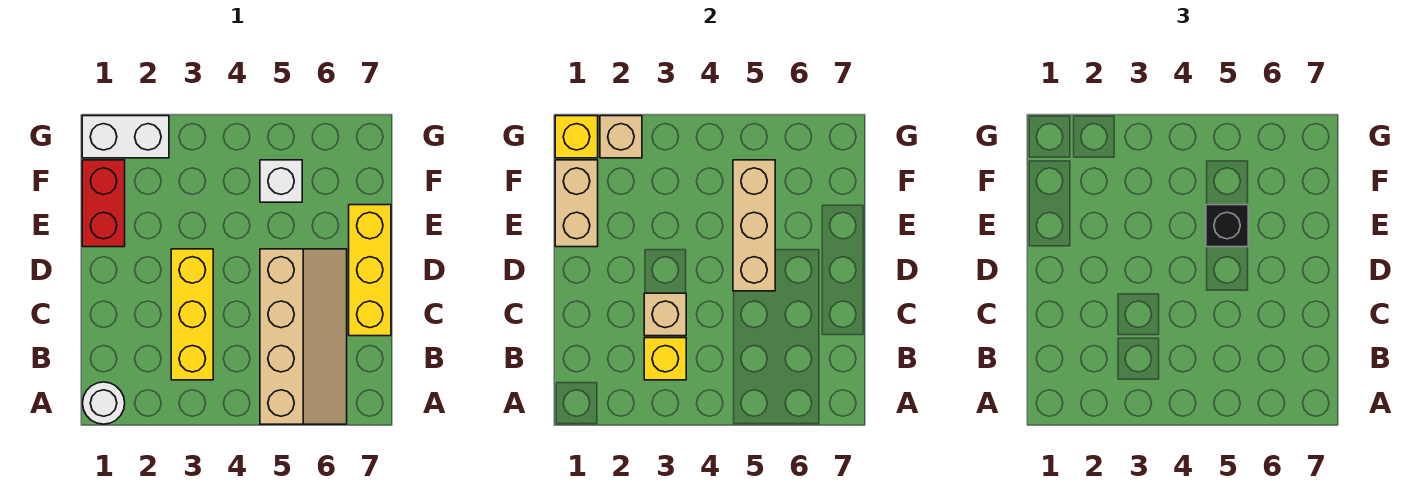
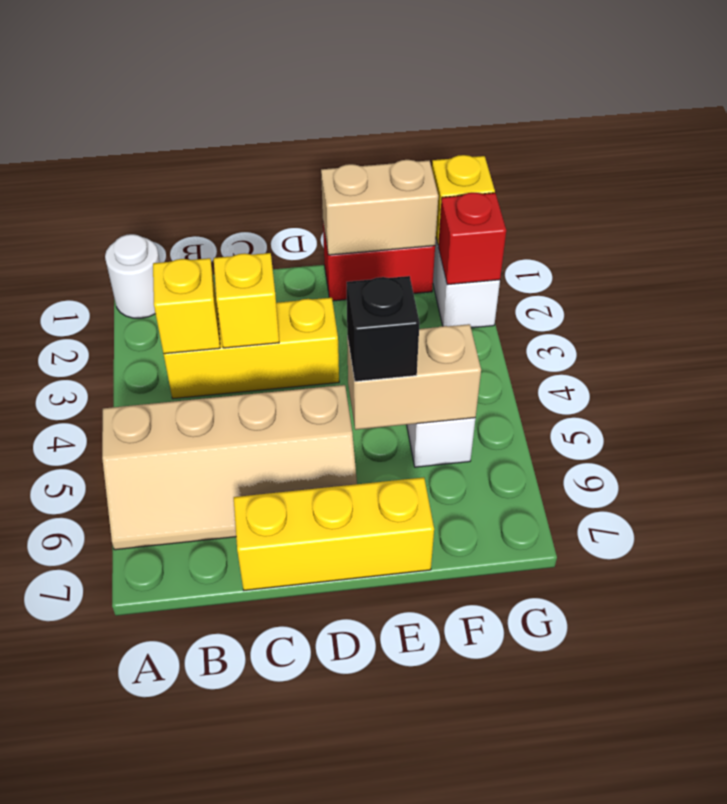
tan 1x1 brick [644,293,686,336] -> yellow 1x1 brick [214,253,279,348]
tan 1x3 brick [733,160,775,291] -> tan 1x2 brick [347,324,481,430]
tan 1x1 brick [600,116,642,158] -> red 1x1 brick [438,193,506,285]

